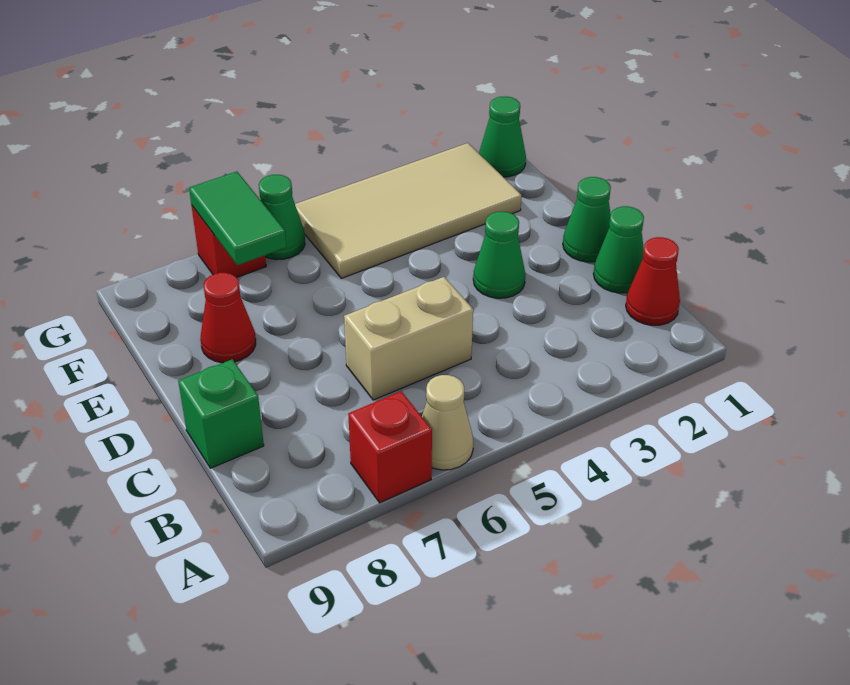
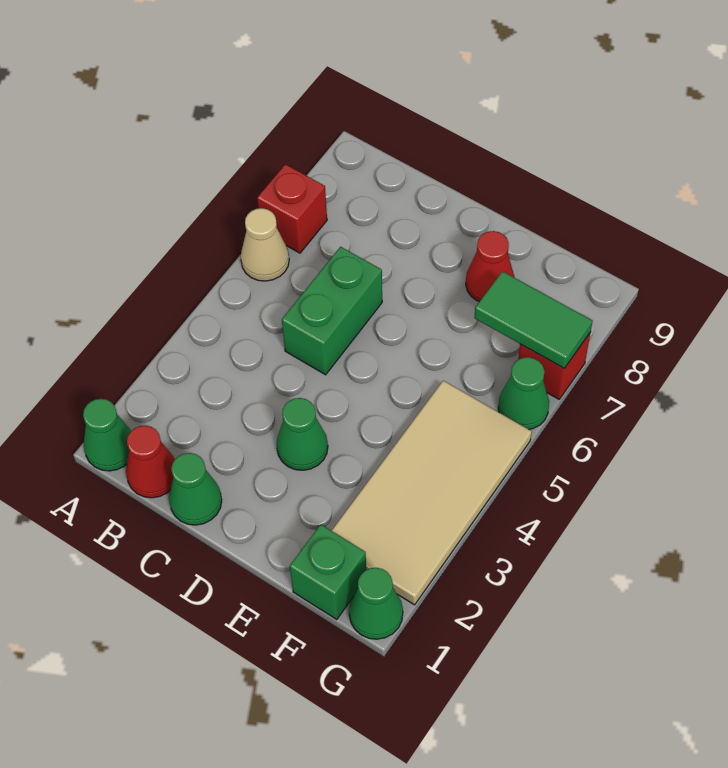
tan 1x2 brick [344,277,473,400] -> green 1x2 brick [282,247,382,375]
green 1x1 brick [178,359,264,468] -> green 1x1 brick moved to [290,525,366,619]
green 1x1 cone [563,177,611,262] -> green 1x1 cone moved to [83,399,131,471]

